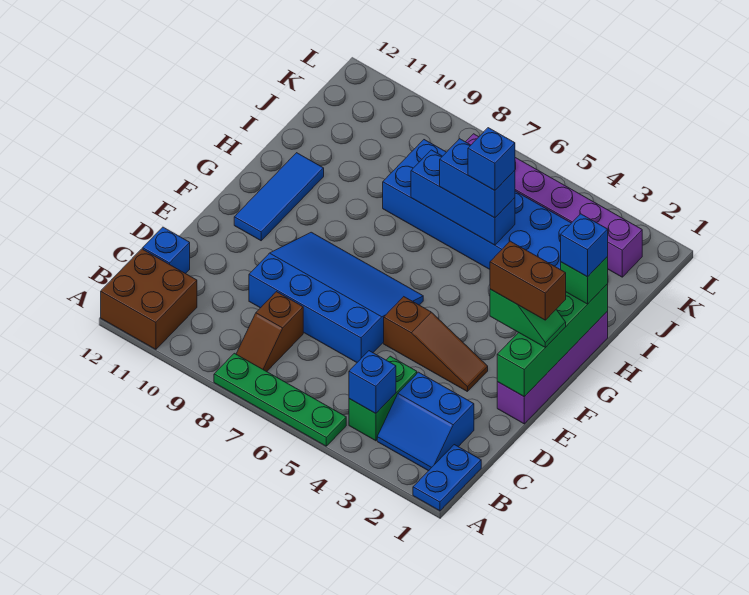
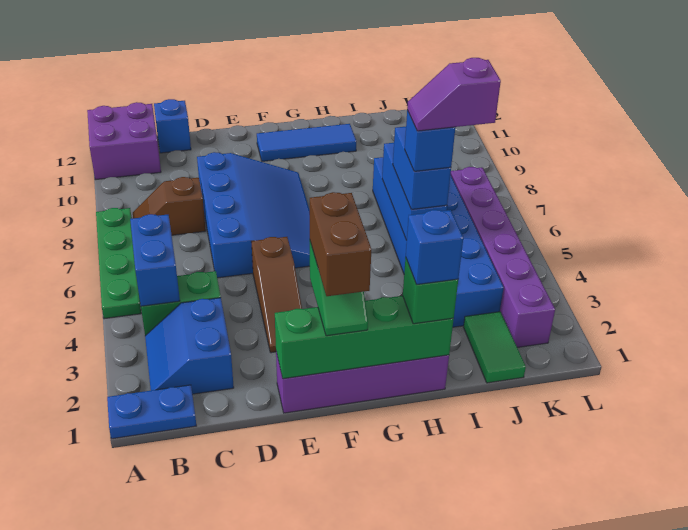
brown 2x2 brick [101,249,197,349] -> purple 2x2 brick [87,102,161,180]
blue 1x1 brick [349,351,396,413] -> blue 1x2 brick [130,214,180,306]
none -> purple 1x2 slope [407,58,501,131]
none -> green 1x2 tile [464,312,526,383]

